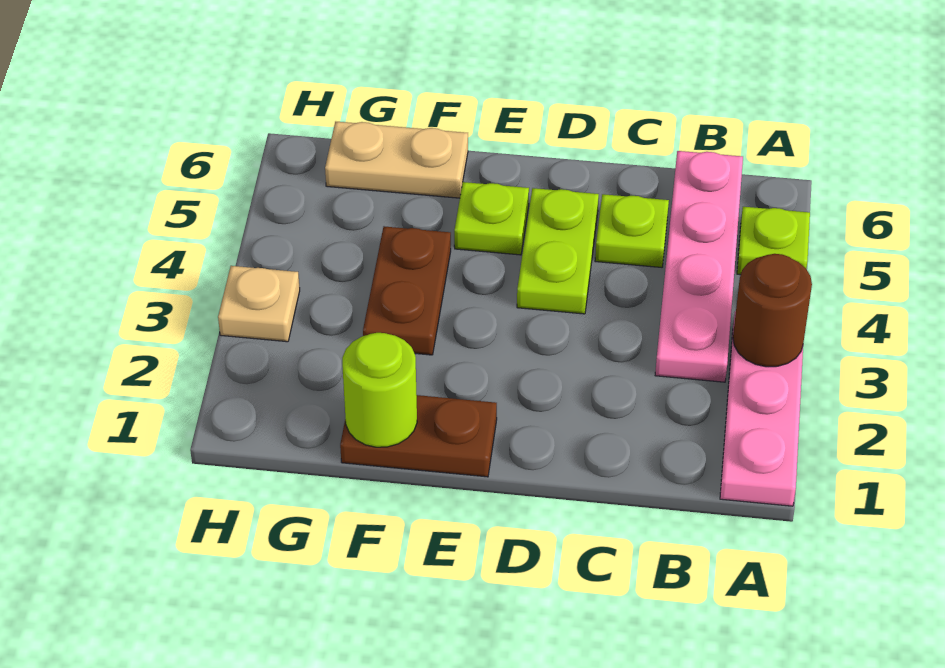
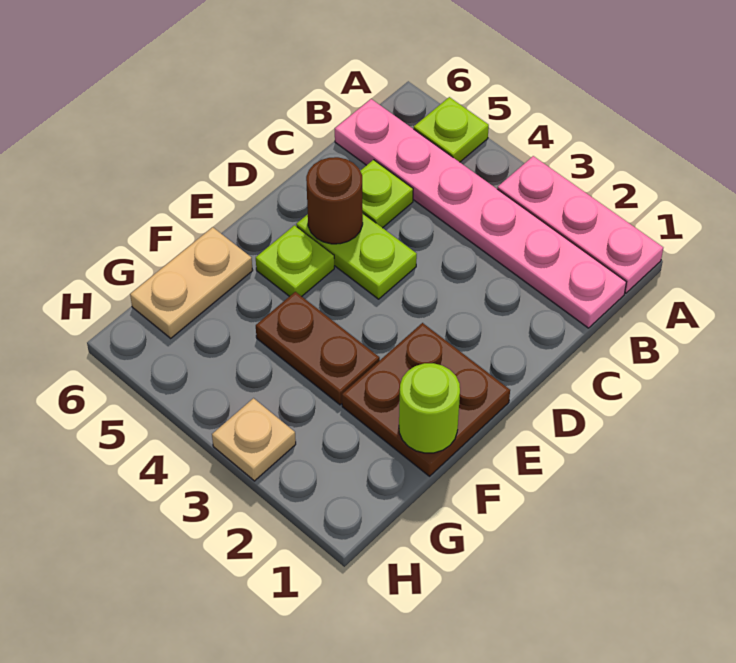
brown 1x1 round brick [733,254,812,367] -> brown 1x1 round brick moved to [306,157,363,244]
pink 1x4 plate [655,151,743,382] -> pink 1x6 plate [335,99,626,328]
brown 1x2 plate [340,395,497,477] -> brown 2x2 plate [342,323,510,476]

